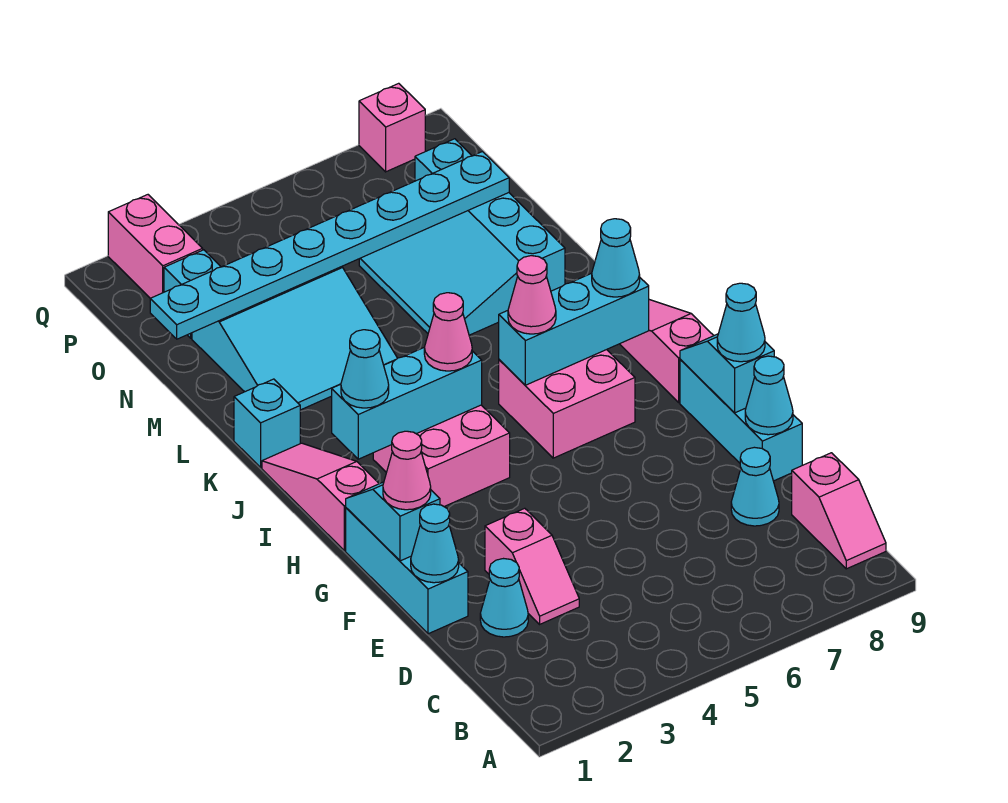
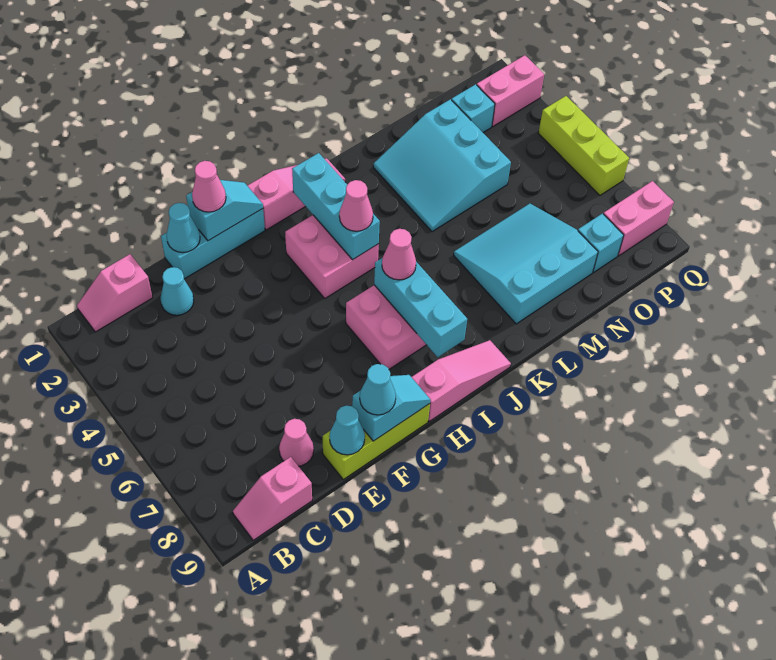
pink 1x2 slope [485,508,579,624] -> pink 1x2 slope moved to [77,254,152,332]
cyan 1x1 cone [731,447,779,526] -> pink 1x1 cone [279,419,314,466]
cyan 1x3 brick [680,359,802,481] -> lime 1x3 brick [323,404,430,479]
cyan 1x1 cone [341,330,389,408] -> none
cyan 1x1 cone [592,219,640,297] -> none
cyan 1x1 brick [234,379,300,467] -> none
cyan 1x8 plate [150,152,509,339] -> none
none -> lime 1x3 brick [538,96,629,195]
pink 1x1 brick [359,83,425,172] -> pink 1x2 brick [603,181,674,256]

